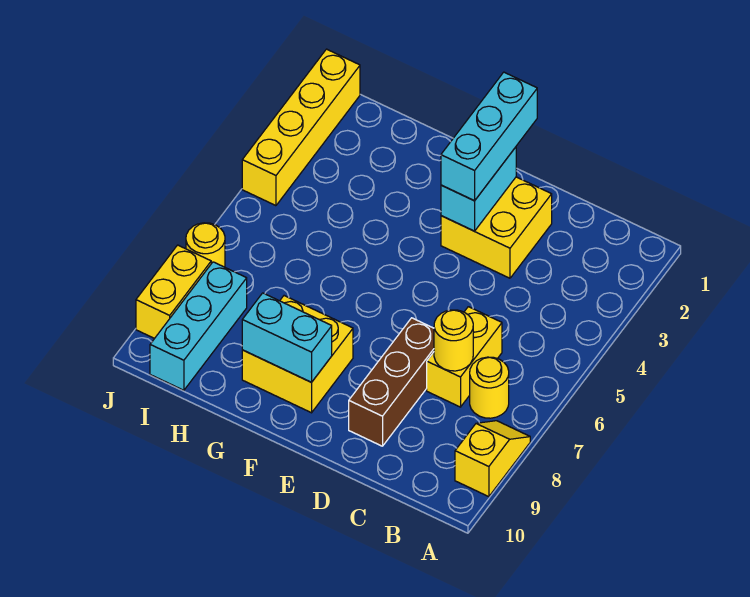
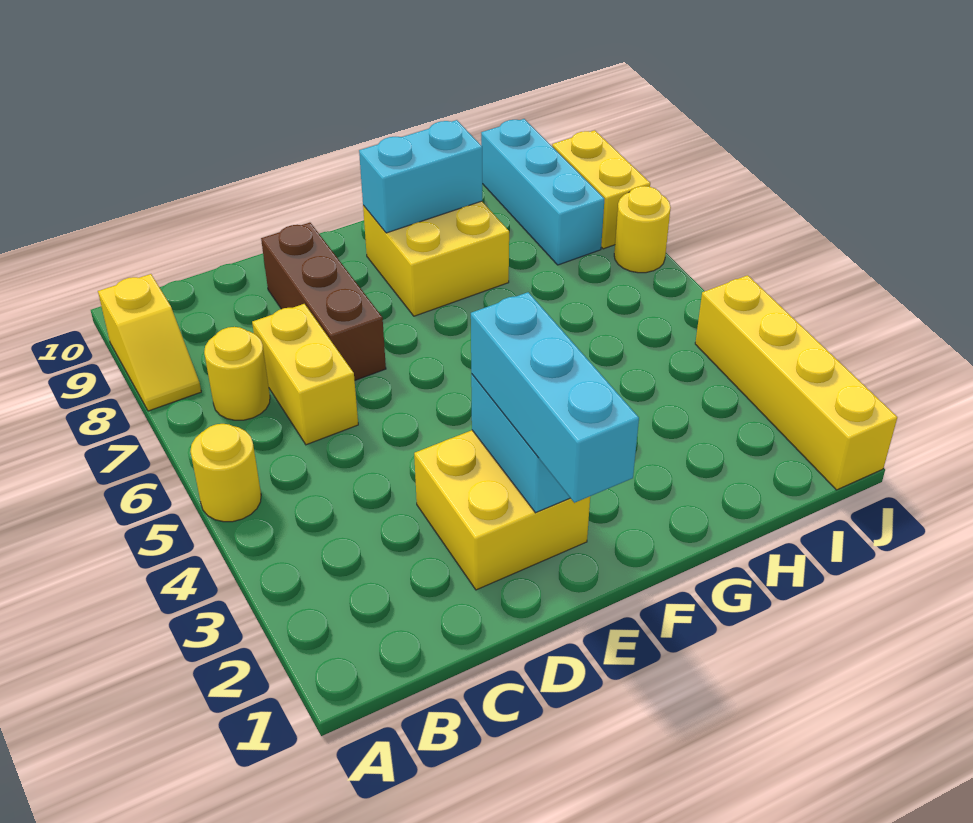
yellow 1x1 round brick [434,310,473,371] -> yellow 1x1 round brick moved to [190,424,261,522]

